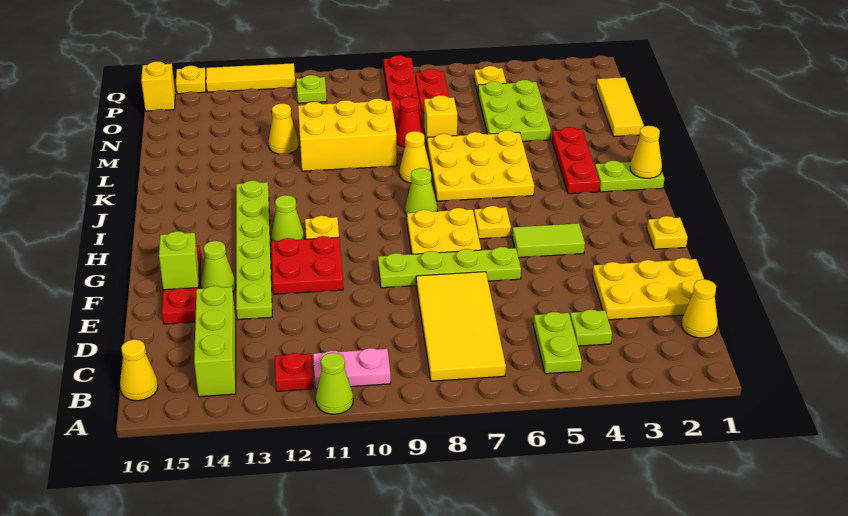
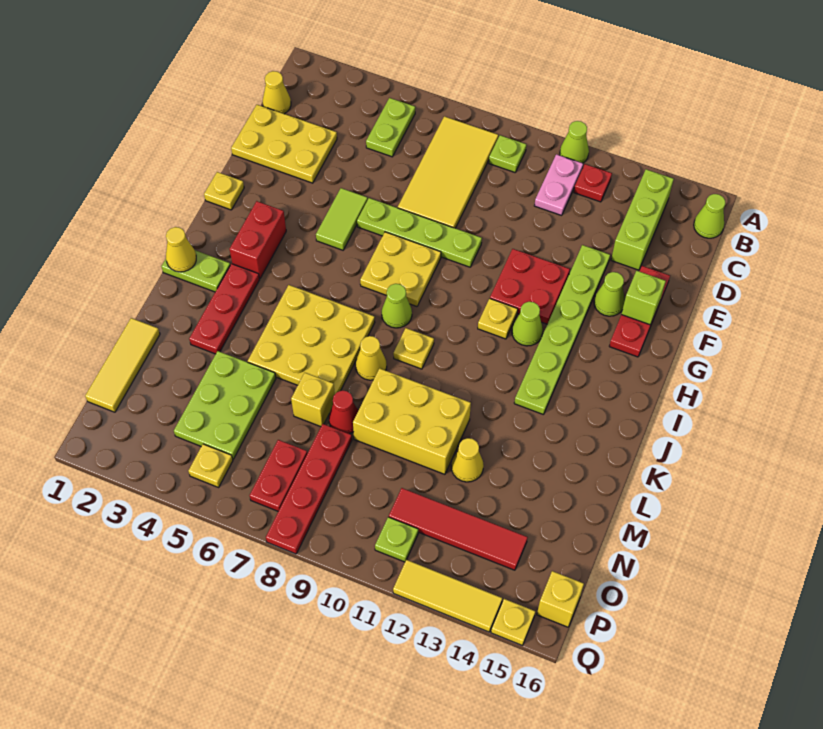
pink 1x2 plate [313,348,391,389] -> pink 1x2 plate turned to [534,154,583,215]
yellow 1x1 cone [120,339,158,401] -> lime 1x1 cone [694,194,725,238]
lime 1x1 plate [570,310,612,346] -> lime 1x1 plate moved to [489,135,526,172]
lime 1x2 tile [512,223,585,258] -> lime 1x2 tile turned to [316,188,368,250]
none -> red 1x2 brick [230,201,286,279]
yellow 1x1 plate [474,206,511,239] -> yellow 1x1 plate moved to [393,328,434,369]
none -> red 1x4 tile [389,488,528,570]

